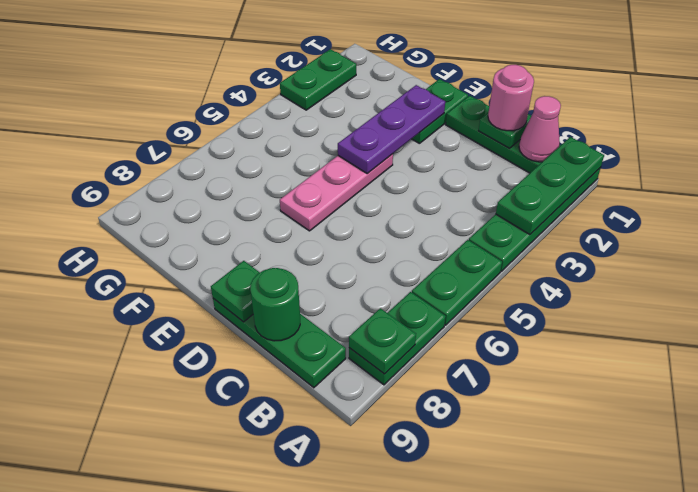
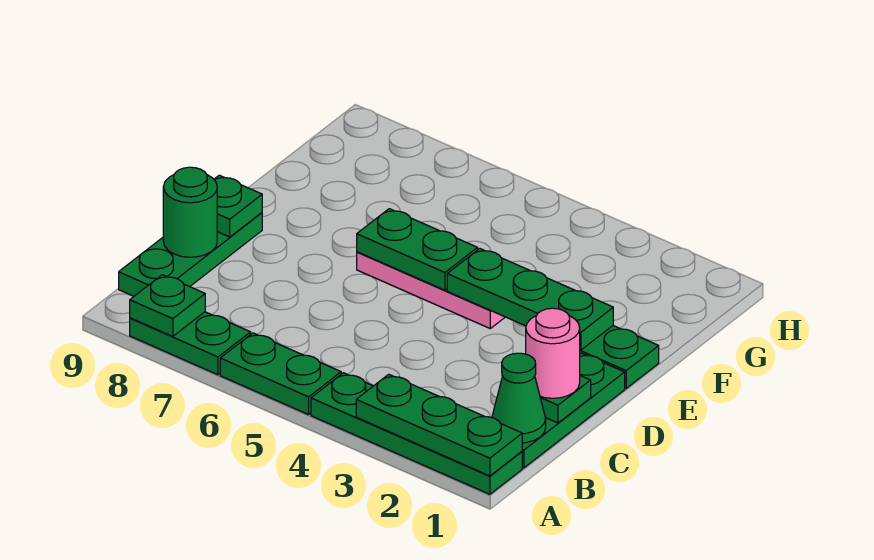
pink 1x1 cone [519,96,561,162] -> green 1x1 cone [492,353,546,443]
purple 1x3 plate [338,85,445,174] -> green 1x3 plate [447,249,613,350]
green 1x2 plate [280,49,356,110] -> green 1x2 plate moved to [357,209,478,290]

